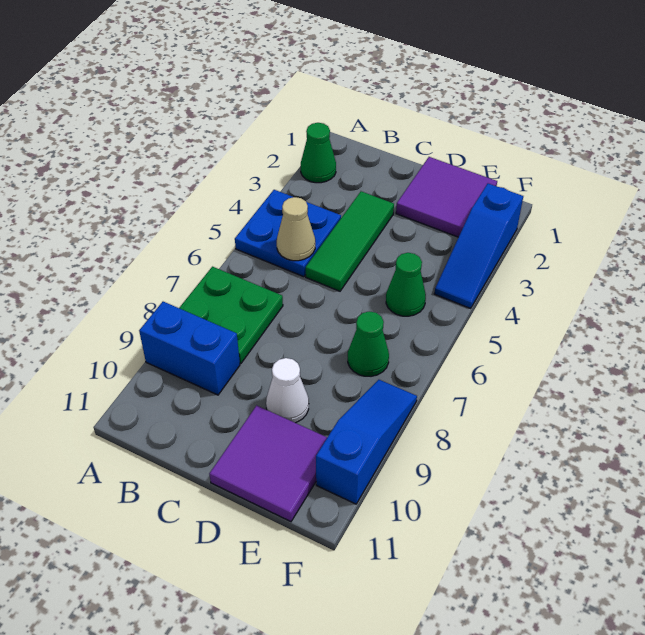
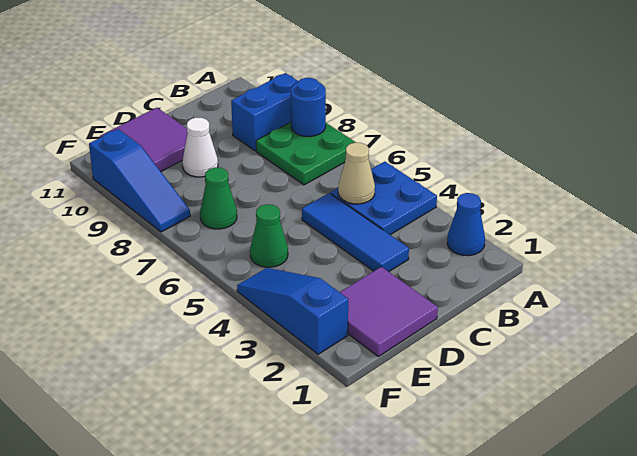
green 1x1 cone [301,123,336,183] -> blue 1x1 cone [447,193,485,256]
none -> blue 1x1 round brick [291,78,326,137]
green 1x3 tile [306,191,394,291] -> blue 1x3 tile [302,193,409,272]

